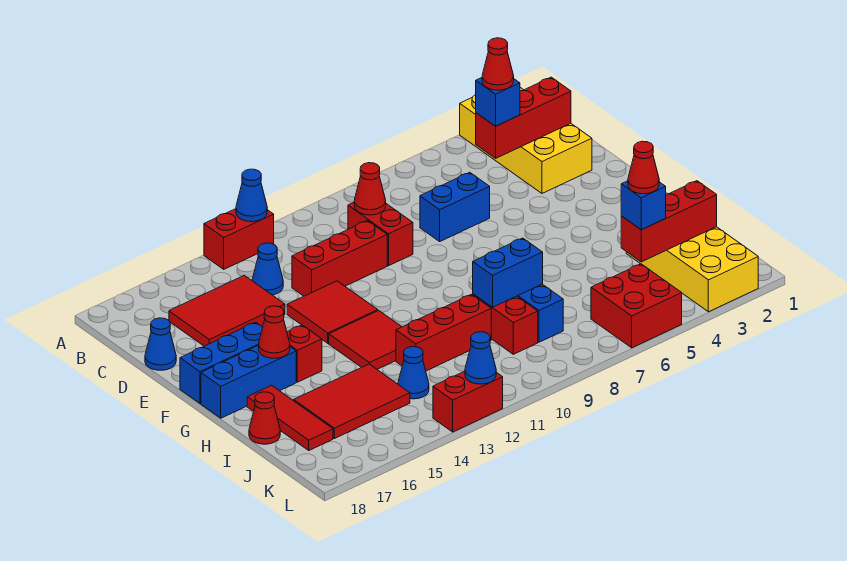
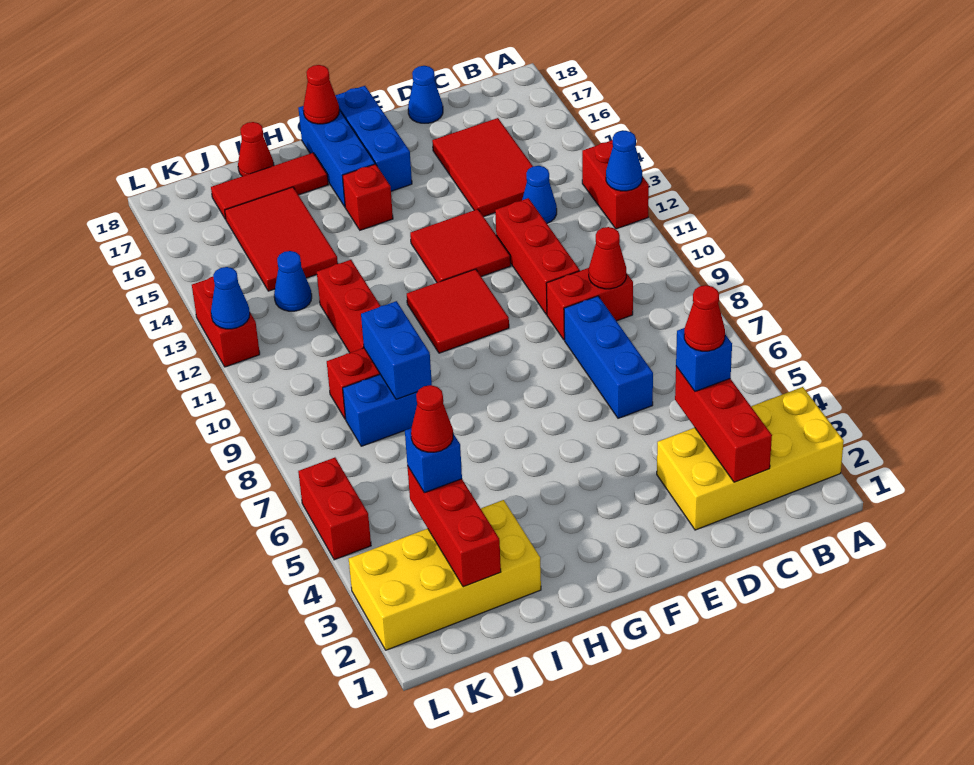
blue 1x2 brick [420,172,490,241] -> blue 1x3 brick [564,296,653,418]
red 2x2 tile [329,310,402,369] -> red 2x2 tile moved to [407,269,509,353]
red 1x1 cone [259,306,290,358] -> red 1x1 cone moved to [303,65,339,124]
red 2x2 brick [591,264,682,348] -> red 1x2 brick [298,458,371,560]

